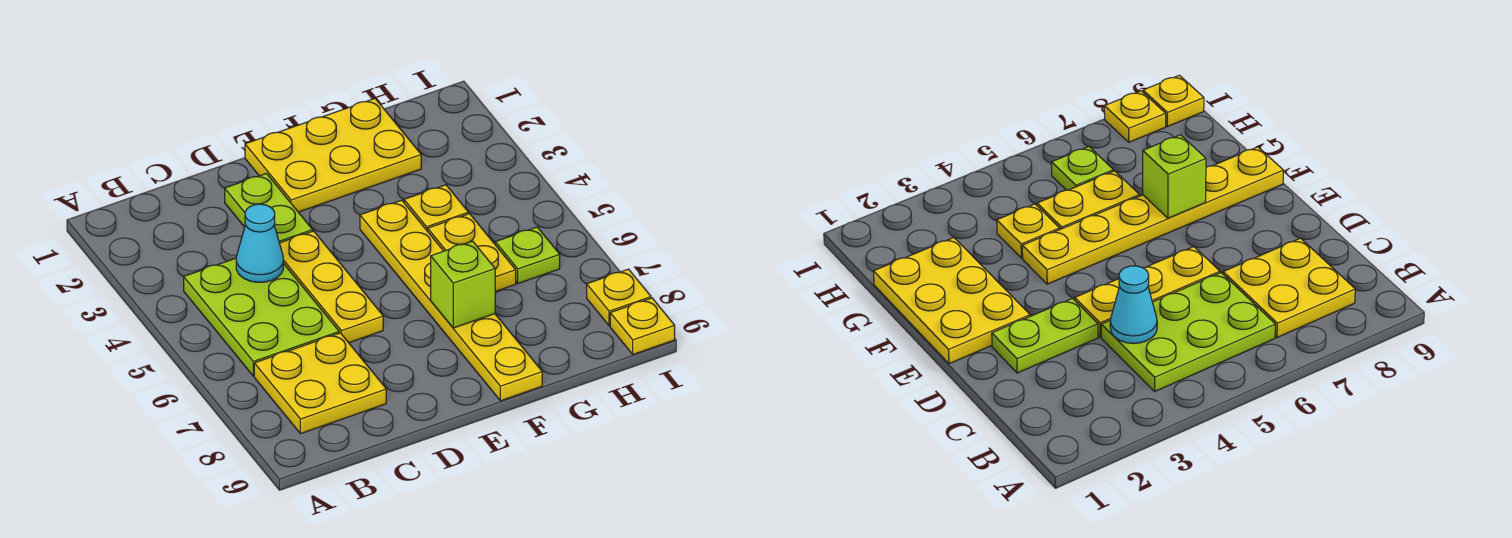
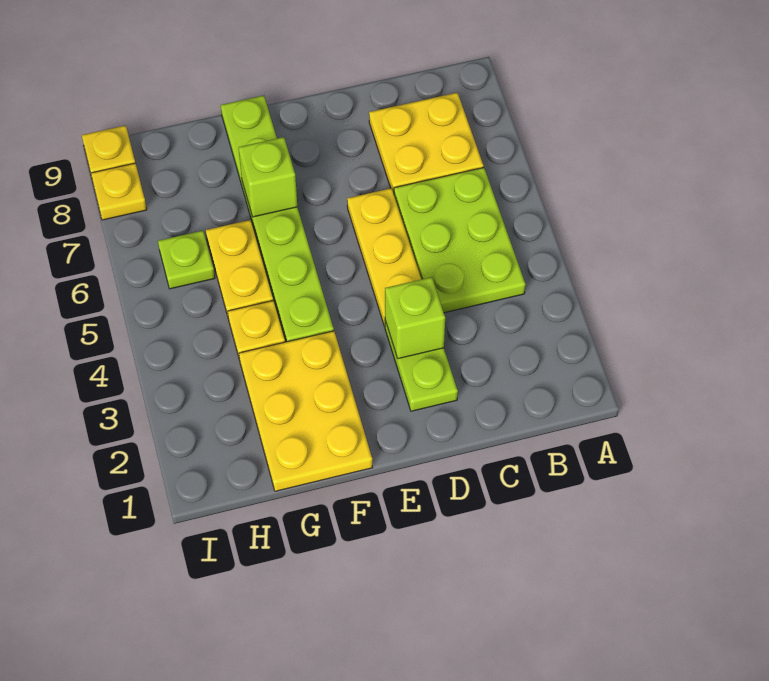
cyan 1x1 cone [236,204,283,282] -> none
none -> lime 1x1 brick [385,277,445,359]
yellow 2x3 plate [245,99,421,212] -> yellow 2x3 plate turned to [239,331,372,491]
yellow 1x6 plate [360,200,542,401] -> lime 1x6 plate [221,96,334,342]

